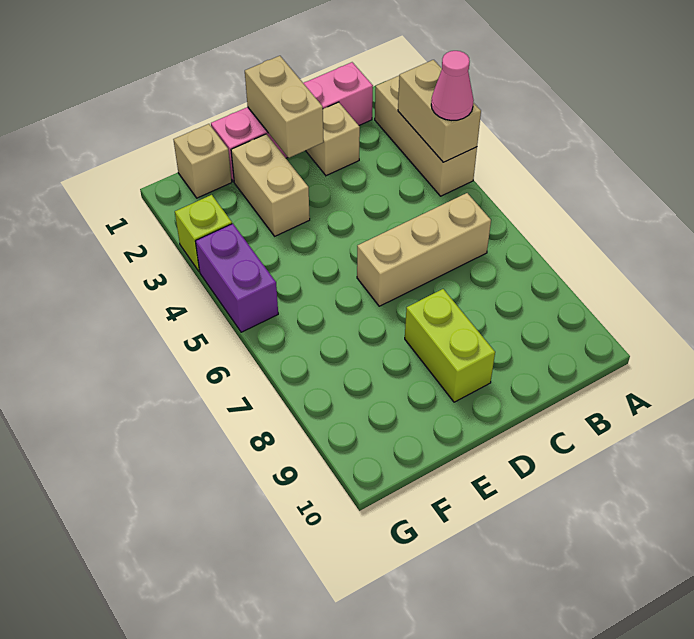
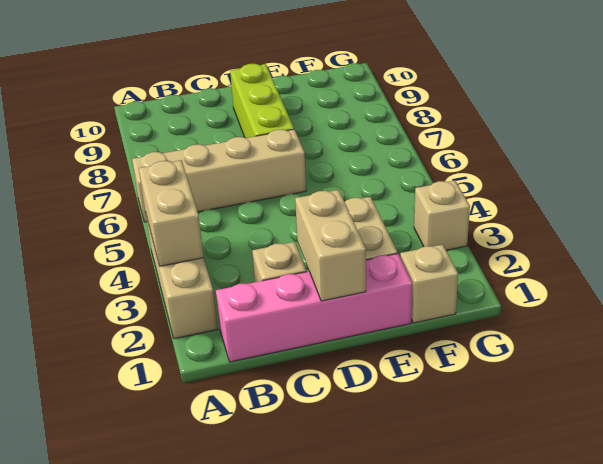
pink 1x1 cone [431,51,474,120] -> none
tan 1x3 brick [357,193,491,306] -> tan 1x4 brick [132,129,306,222]
lime 1x2 brick [405,289,495,402] -> lime 1x3 brick [230,64,294,138]
lime 1x1 brick [175,195,232,272] -> tan 1x1 brick [414,180,470,250]
purple 1x2 brick [195,224,278,332] -> none

